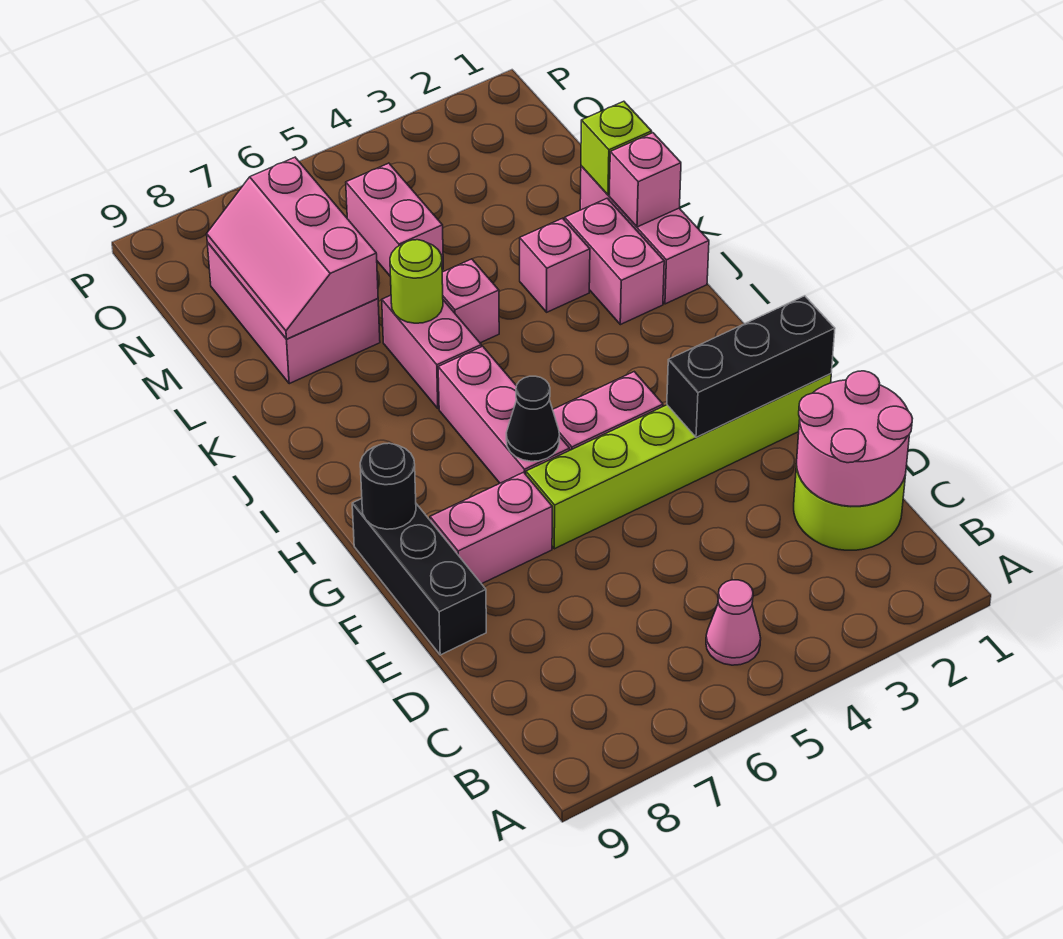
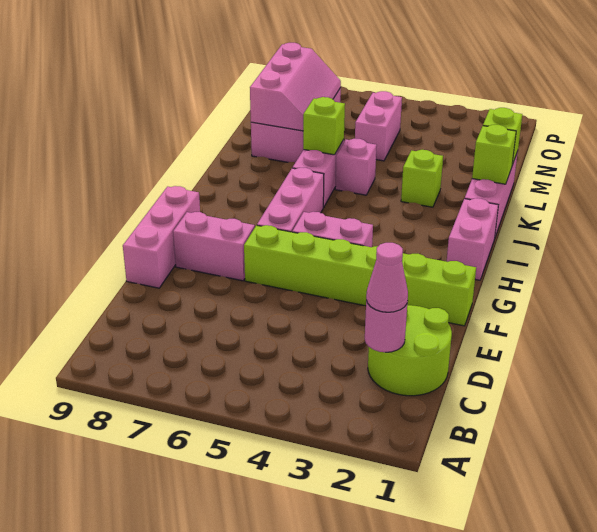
pink 1x1 cone [706,580,761,665] -> pink 1x1 cone moved to [366,243,408,312]
pink 2x2 round brick [797,371,913,506] -> pink 1x1 round brick [365,301,408,352]
black 1x3 brick [352,499,486,655] -> pink 1x3 brick [123,186,200,288]
black 1x3 brick [667,296,835,438] -> none
black 1x1 cone [506,376,560,461] -> none
black 1x1 round brick [360,443,416,529] -> none
pink 1x2 brick [565,198,664,325] -> pink 1x2 brick moved to [447,198,498,280]
pink 1x1 brick [610,133,681,227] -> lime 1x1 brick [472,125,516,184]
pink 1x1 brick [520,218,590,312] -> lime 1x1 brick [401,150,443,207]
lime 1x1 round brick [390,240,443,323] -> lime 1x1 brick [303,97,345,155]
pink 2x3 slope [207,157,378,339] -> pink 2x3 slope turned to [250,43,341,131]

